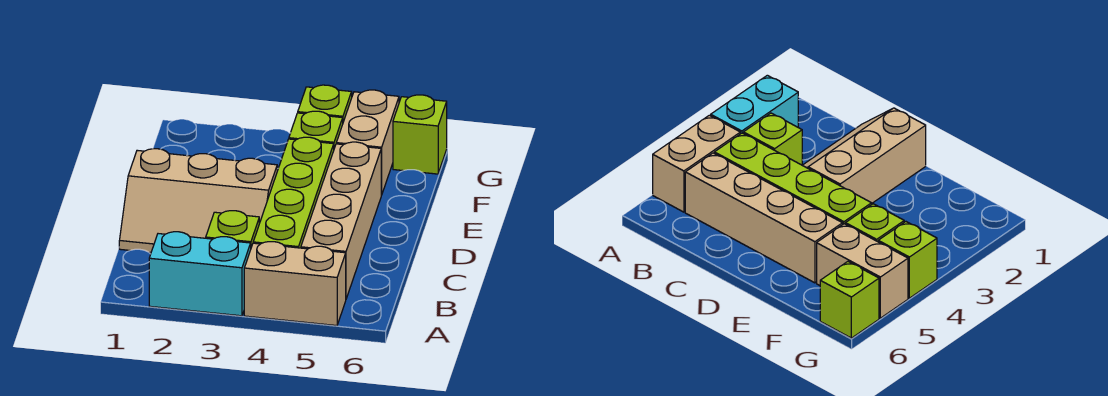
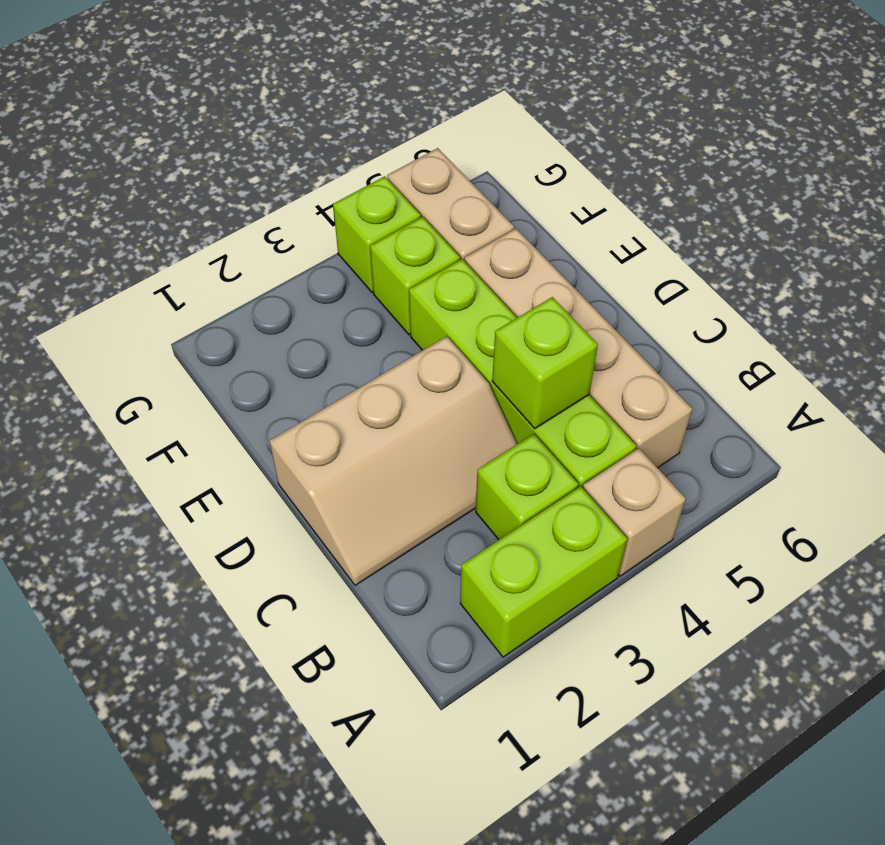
cyan 1x2 brick [149,232,251,316] -> lime 1x2 brick [460,486,627,657]
tan 1x2 brick [244,242,346,326] -> tan 1x1 brick [583,448,686,576]
lime 1x1 brick [393,95,447,174] -> lime 1x1 brick moved to [492,297,598,429]

